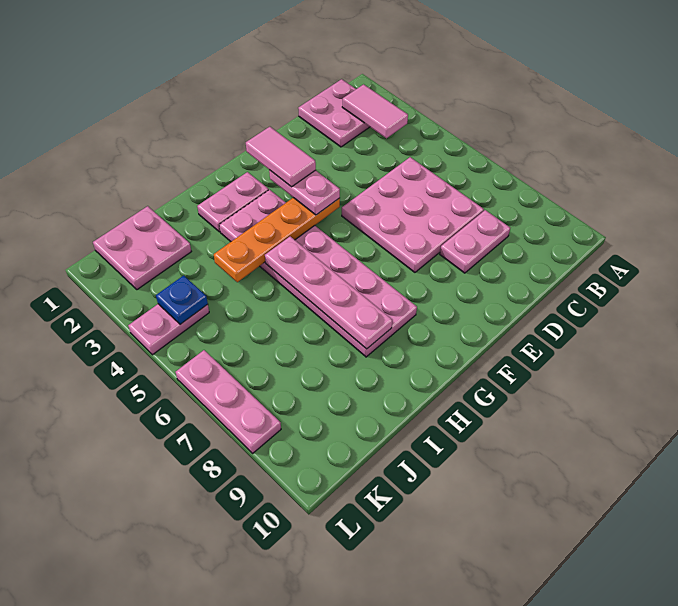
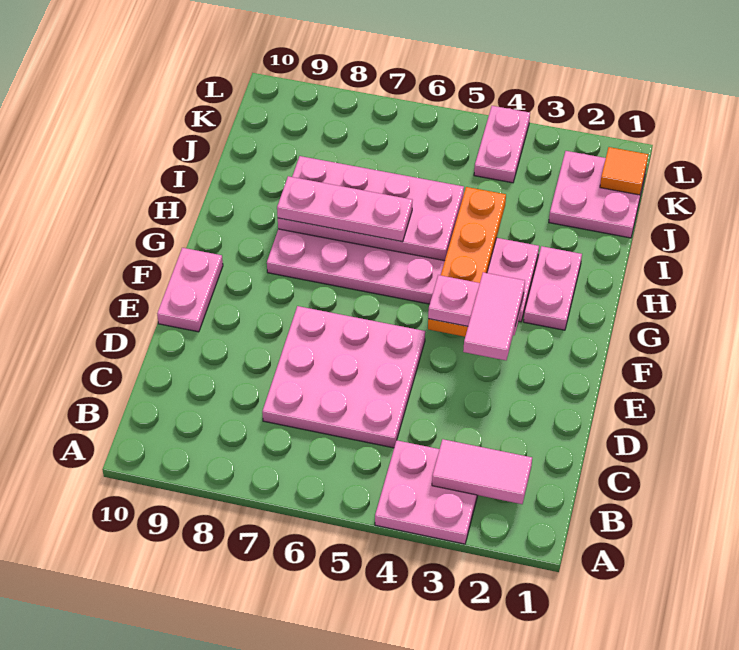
pink 2x2 plate [298,79,369,147] -> pink 2x2 plate moved to [375,440,478,544]
pink 1x2 plate [440,210,510,273] -> pink 1x2 plate moved to [157,248,223,332]
pink 1x2 tile [246,127,316,187] -> pink 1x2 tile turned to [463,272,525,360]
pink 1x4 plate [265,237,393,349] -> pink 2x4 plate [278,156,464,261]
none -> orange 1x1 tile [600,147,648,195]
blue 1x1 plate [156,275,208,324] -> none
pink 1x3 plate [176,350,281,453] -> pink 1x3 plate moved to [277,176,413,242]

